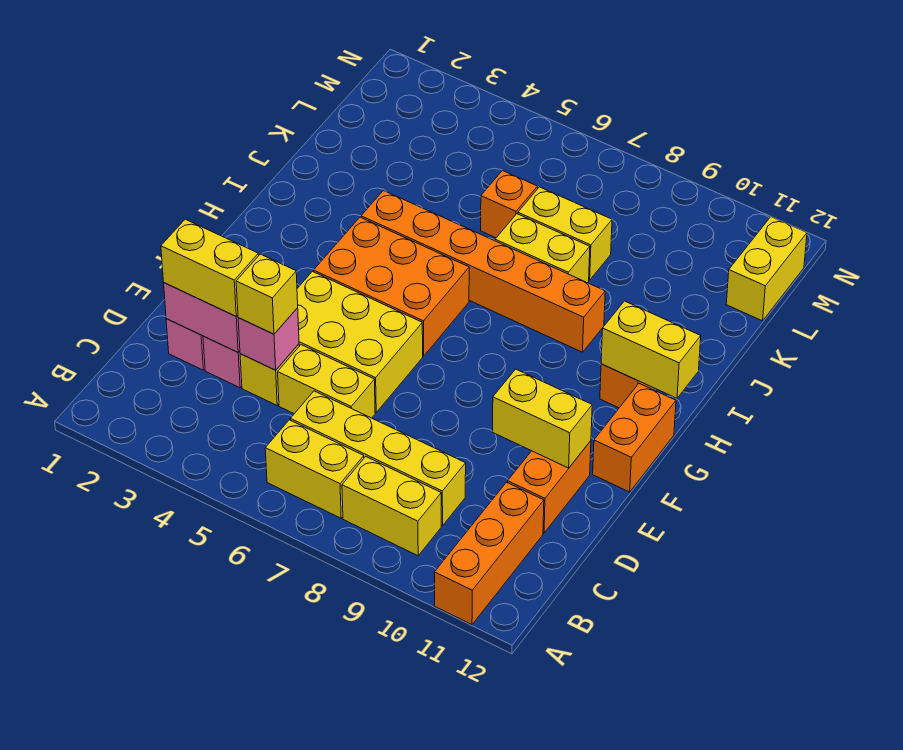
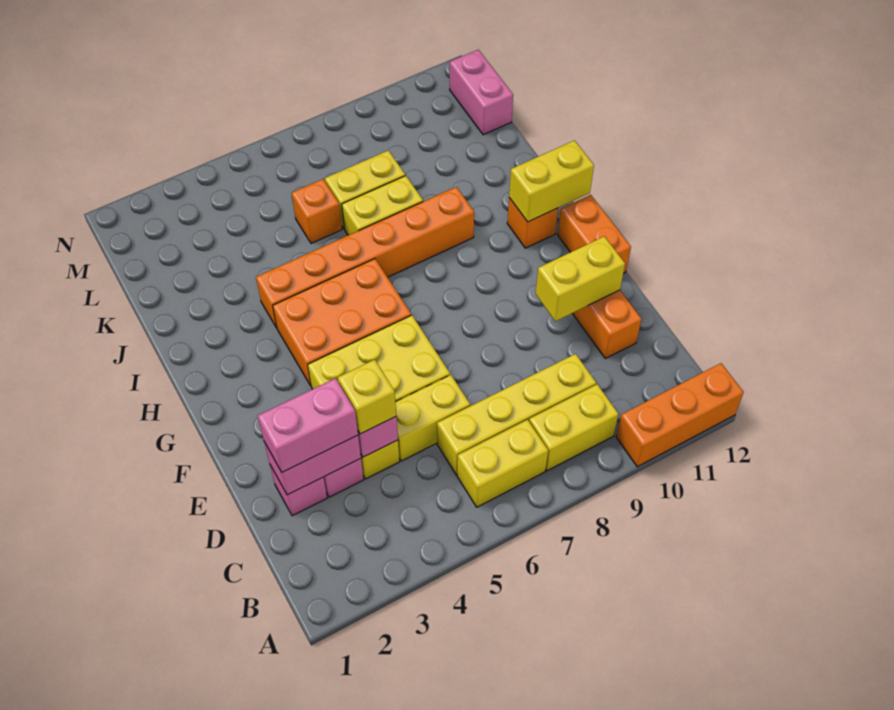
orange 1x3 brick [434,482,544,625] -> orange 1x3 brick turned to [616,363,744,467]
yellow 1x2 brick [161,219,259,316] -> pink 1x2 brick [258,378,358,472]
yellow 1x2 brick [726,217,807,321] -> pink 1x2 brick [450,50,513,135]

